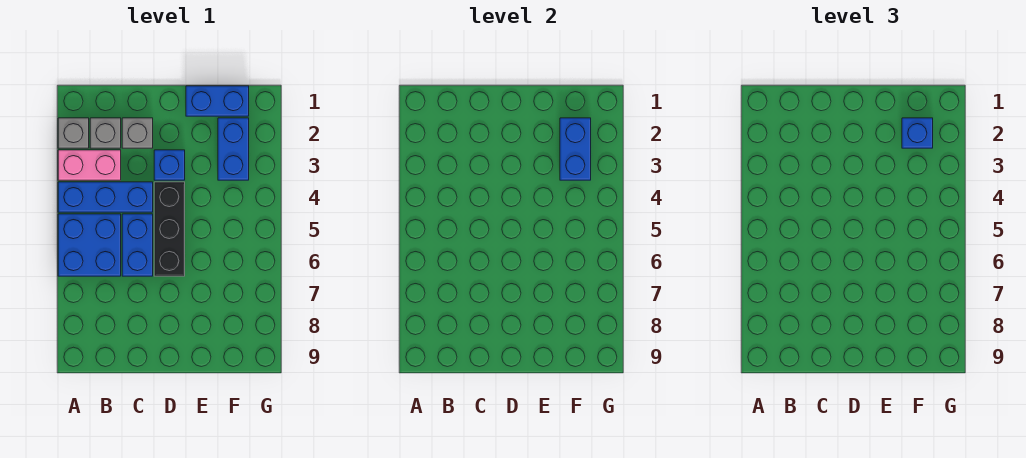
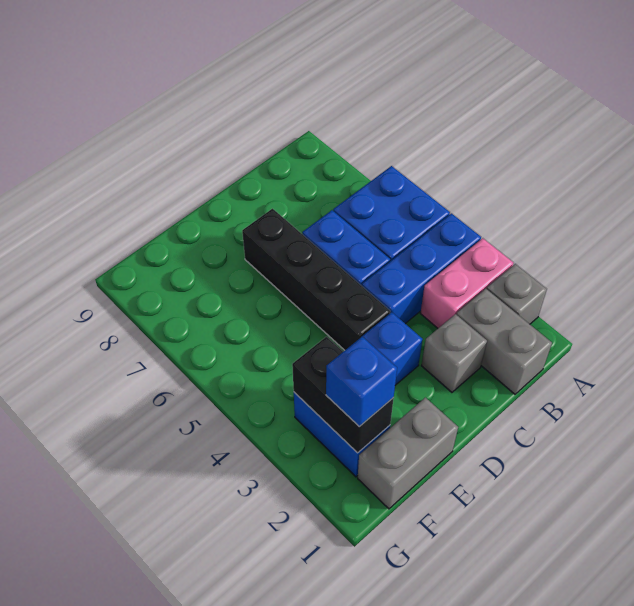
grey 1x1 brick [90,118,121,148] -> grey 1x2 brick [457,289,552,394]
black 1x3 brick [154,182,185,276] -> black 1x4 brick [242,209,390,350]
blue 1x2 brick [186,86,249,116] -> grey 1x2 brick [358,398,458,509]
blue 1x2 brick [560,118,591,180] -> black 1x2 brick [292,337,394,453]

